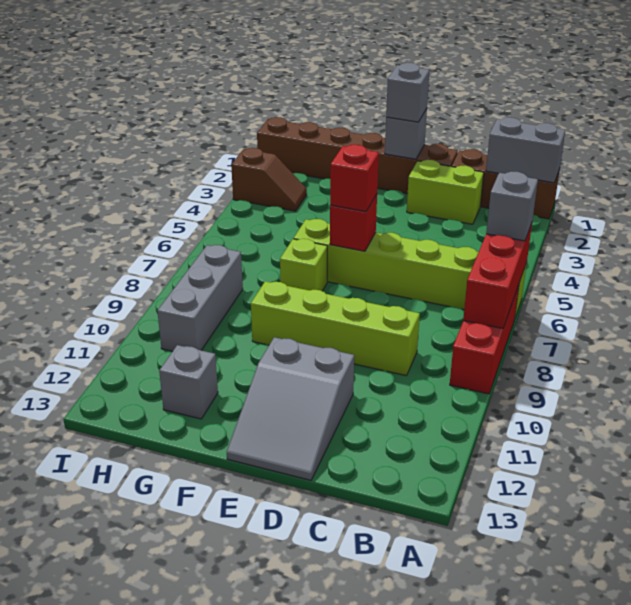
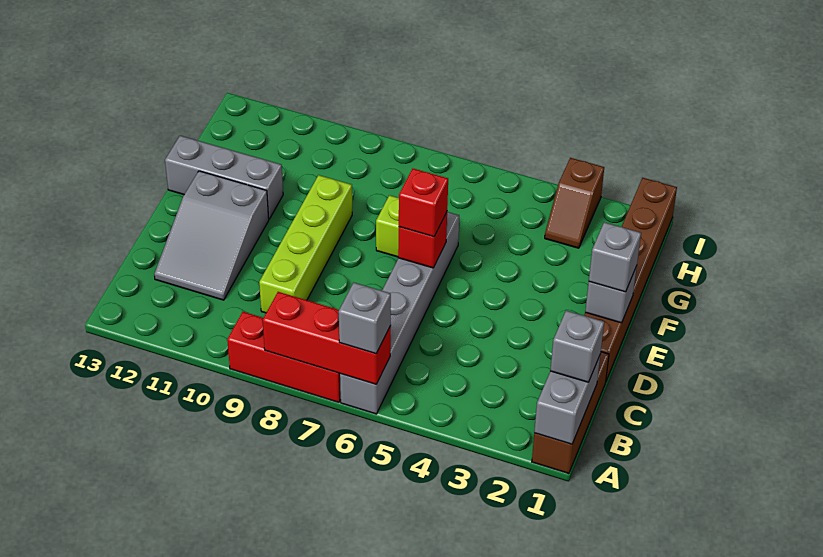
lime 1x6 brick [294,219,527,318] -> grey 1x6 brick [340,212,459,414]
lime 1x2 brick [407,160,484,224] -> none
grey 2x3 slope [227,337,354,480] -> grey 2x3 slope turned to [154,171,269,300]
grey 1x1 brick [159,345,218,419] -> grey 1x1 brick moved to [550,311,604,382]
grey 1x3 brick [157,245,243,351] -> grey 1x3 brick moved to [165,136,283,219]

